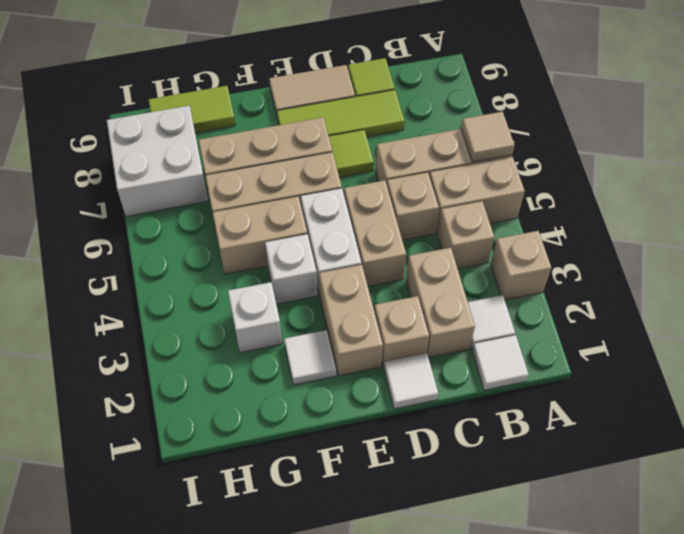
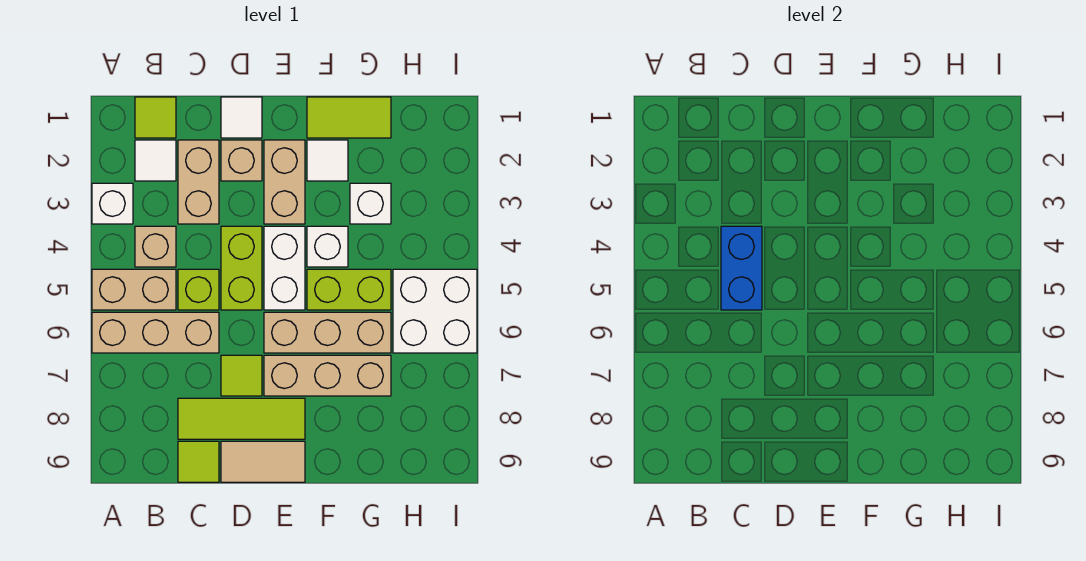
tan 1x1 brick [491,231,551,300] -> white 1x1 brick [92,183,133,224]
tan 1x1 tile [461,112,514,162] -> none
white 1x1 tile [472,335,529,390] -> lime 1x1 tile [135,97,176,138]
none -> blue 1x2 brick [721,226,762,310]
tan 1x1 brick [387,172,439,240] -> lime 1x1 brick [178,269,219,310]
tan 1x2 brick [344,180,406,286] -> lime 1x2 brick [221,226,262,310]
tan 1x2 brick [213,197,307,274] -> lime 1x2 brick [307,269,391,310]
lime 1x2 tile [149,86,235,133] -> lime 1x2 tile moved to [307,97,391,138]
white 2x2 brick [107,106,208,216] -> white 2x2 brick moved to [393,269,477,353]

